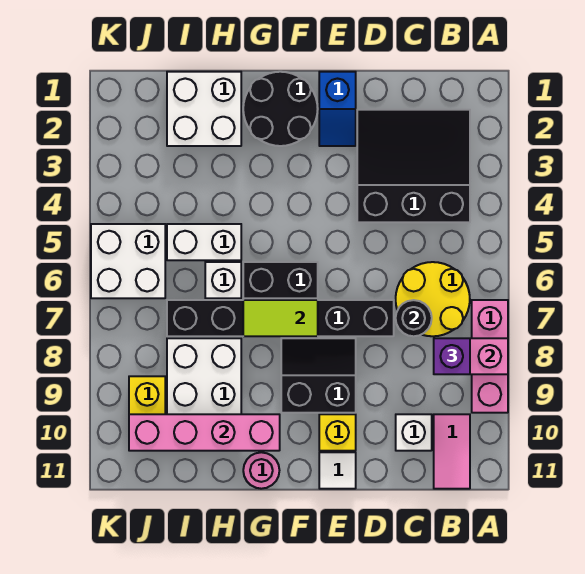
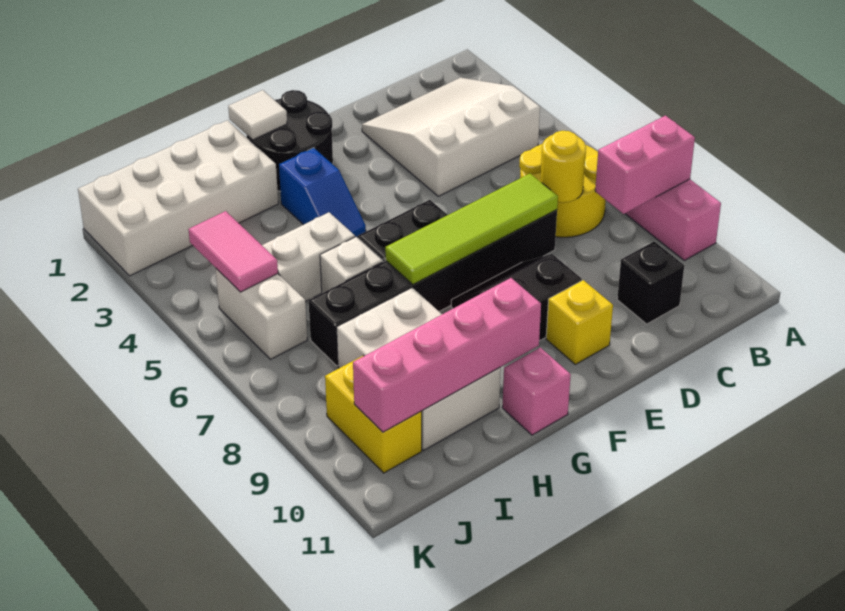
black 3x3 slope [357,110,470,222] -> white 3x3 slope [362,78,540,196]
purple 1x1 brick [434,338,470,374] -> none
pink 1x2 tile [434,414,470,489] -> pink 1x2 tile moved to [188,211,278,292]
black 1x1 round brick [396,300,432,336] -> yellow 1x1 round brick [540,131,586,203]
white 1x1 brick [396,414,432,451] -> black 1x1 brick [617,241,684,324]
blue 1x2 slope [319,72,356,146] -> blue 1x2 slope moved to [279,148,366,237]
white 1x1 tile [319,452,356,489] -> white 1x1 tile moved to [228,90,287,140]
lime 1x2 tile [243,300,318,336] -> lime 1x4 tile [385,174,558,284]
pink 1x1 round brick [243,452,279,489] -> pink 1x1 brick [502,348,571,435]
white 2x2 brick [167,72,241,146] -> white 2x4 brick [78,120,278,276]
white 2x2 brick [91,224,165,298] -> white 1x2 brick [216,269,307,359]

